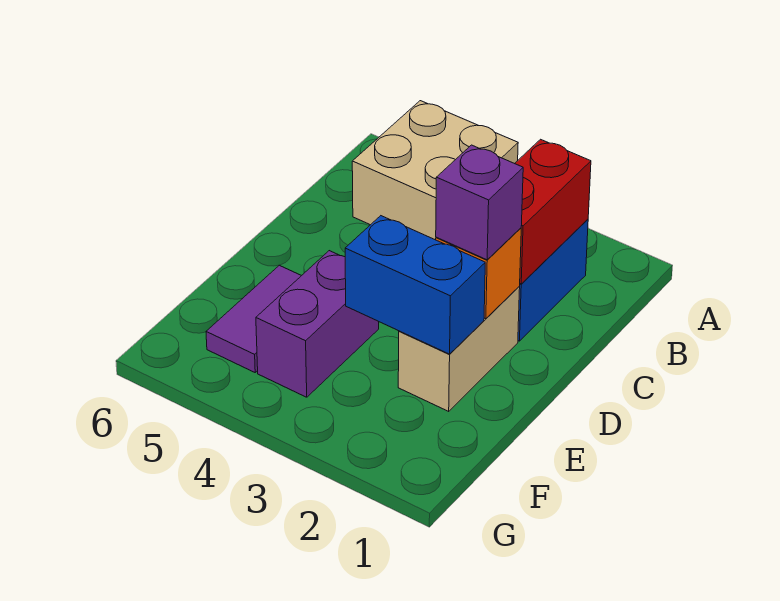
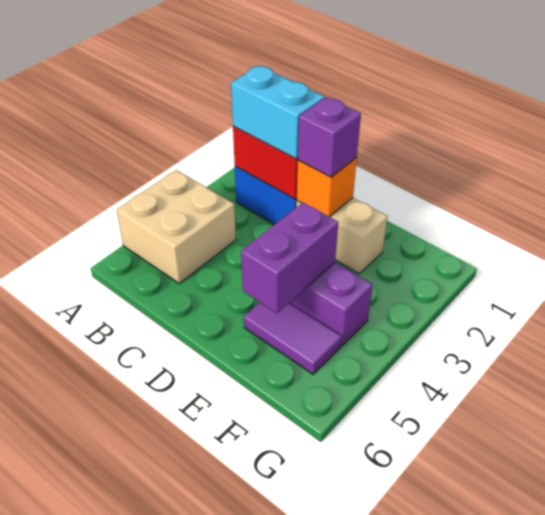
none -> cyan 1x2 brick [231,66,325,159]
blue 1x2 brick [345,216,485,354] -> none
none -> purple 1x2 brick [241,203,338,313]

